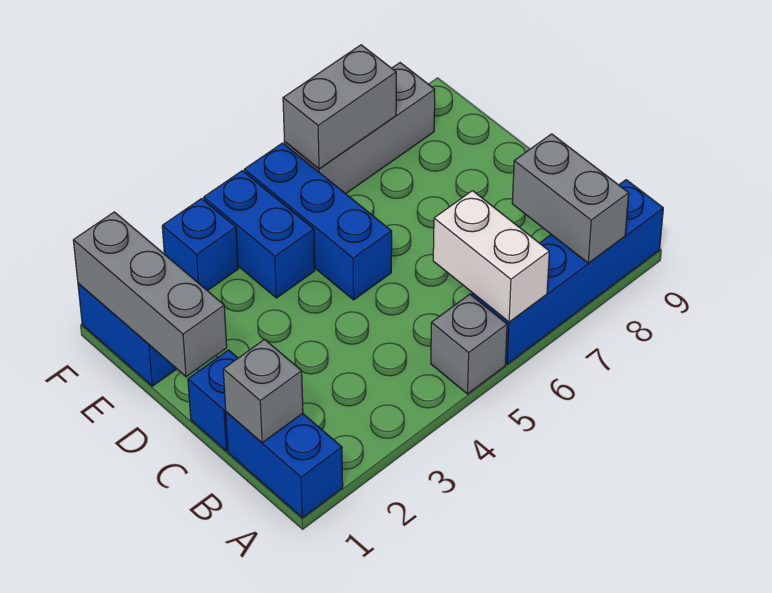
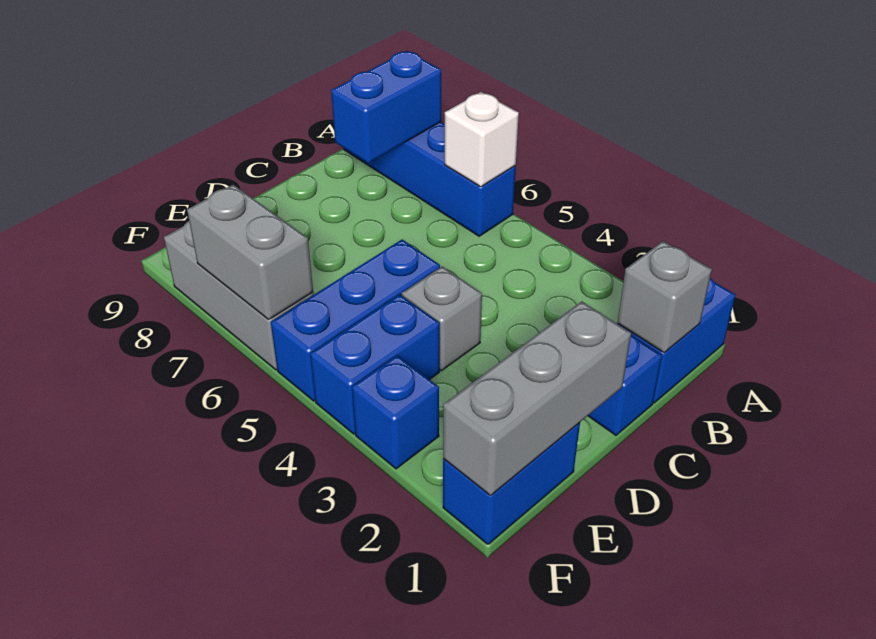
grey 1x1 brick [431,294,507,394] -> grey 1x1 brick moved to [402,267,482,371]
white 1x2 brick [433,191,549,322] -> white 1x1 brick [445,92,519,187]
grey 1x2 brick [512,134,629,263] -> blue 1x2 brick [331,51,441,163]

